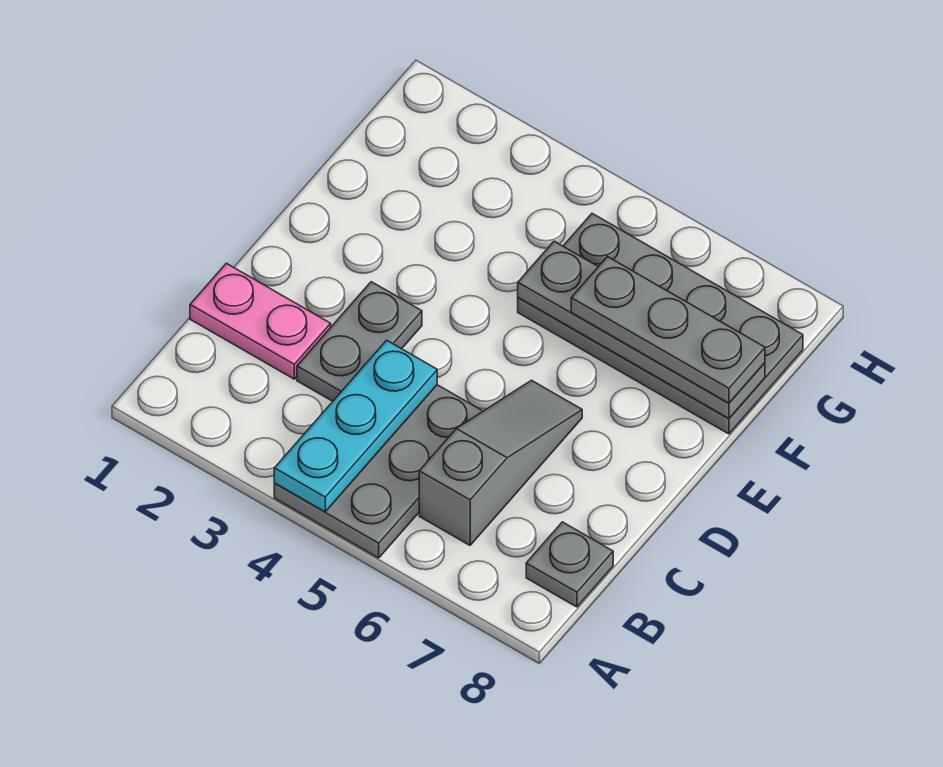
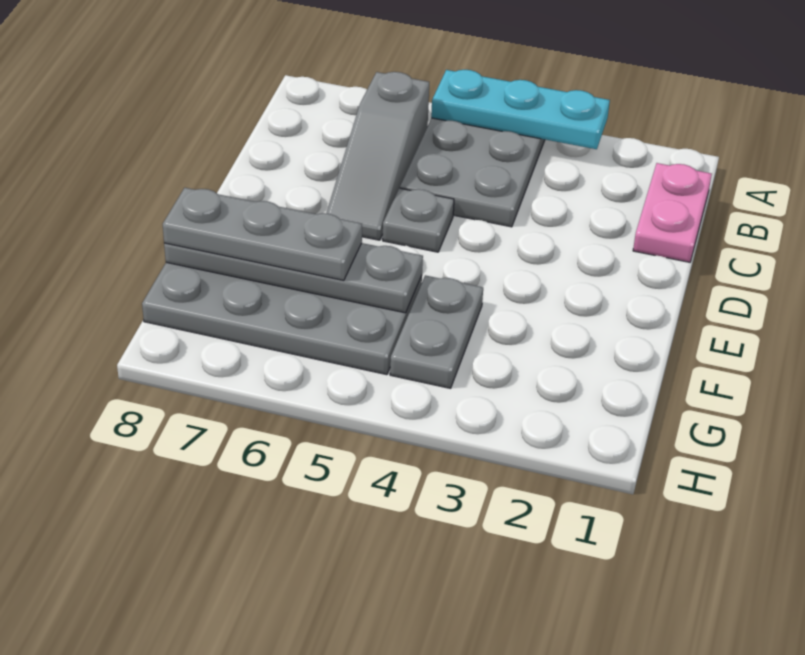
cyan 1x3 plate [274,340,437,512] -> cyan 1x3 plate turned to [431,70,610,149]
grey 1x1 plate [526,522,613,607] -> grey 1x1 plate moved to [383,188,454,252]
pink 1x2 plate [190,263,331,379] -> pink 1x2 plate turned to [633,163,712,262]
grey 1x2 plate [297,282,422,401] -> grey 1x2 plate moved to [390,275,483,388]

